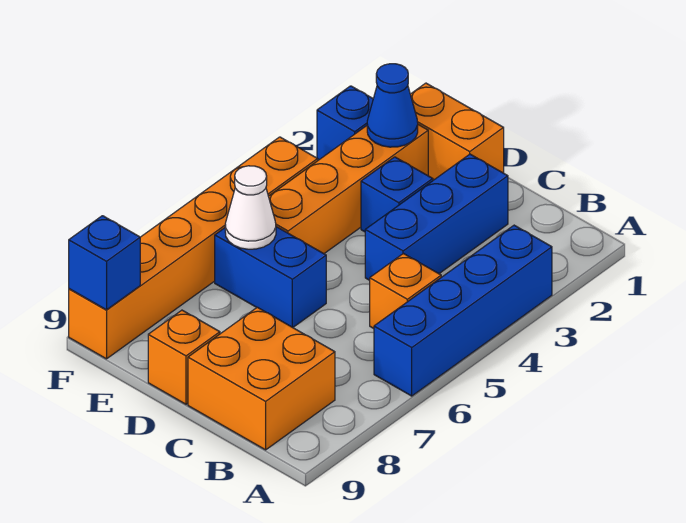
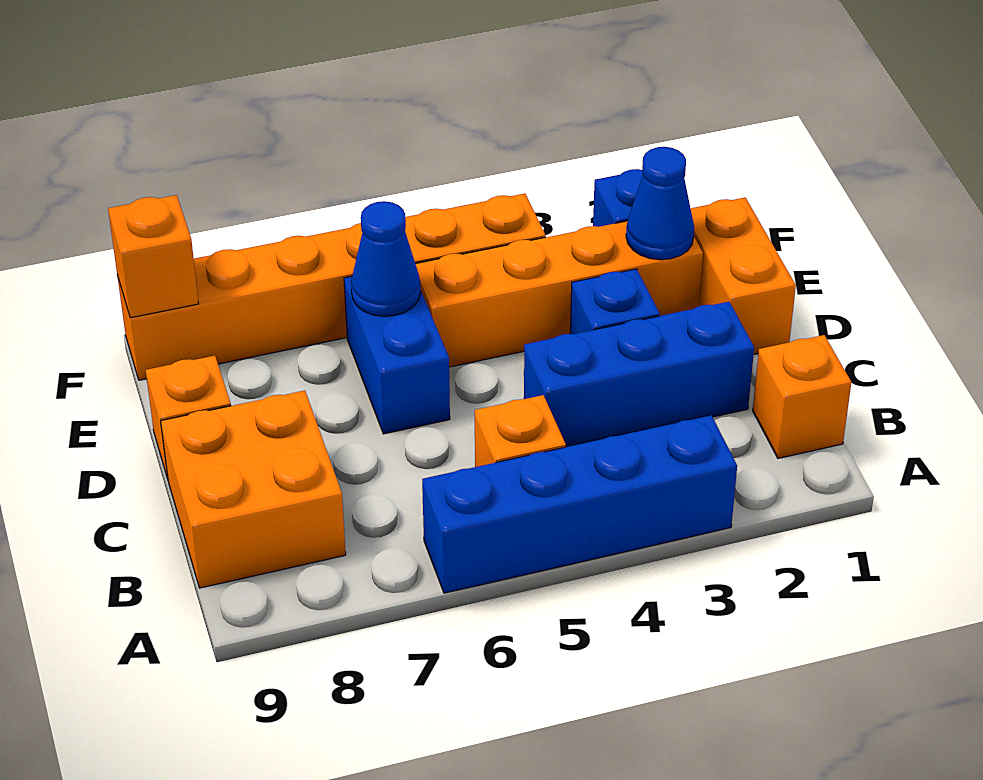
none -> orange 1x1 brick [753,335,851,458]
white 1x1 cone [225,166,276,249] -> blue 1x1 cone [351,201,421,316]
blue 1x1 brick [69,216,140,310] -> orange 1x1 brick [108,195,199,318]

